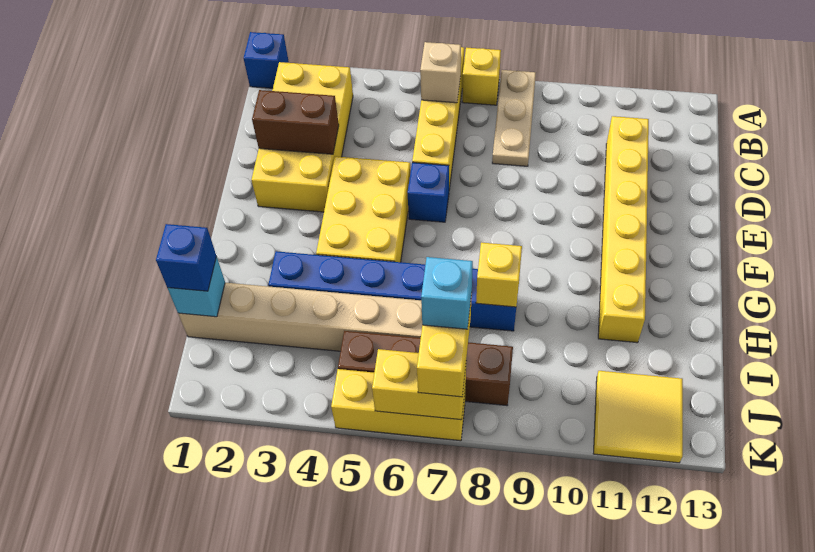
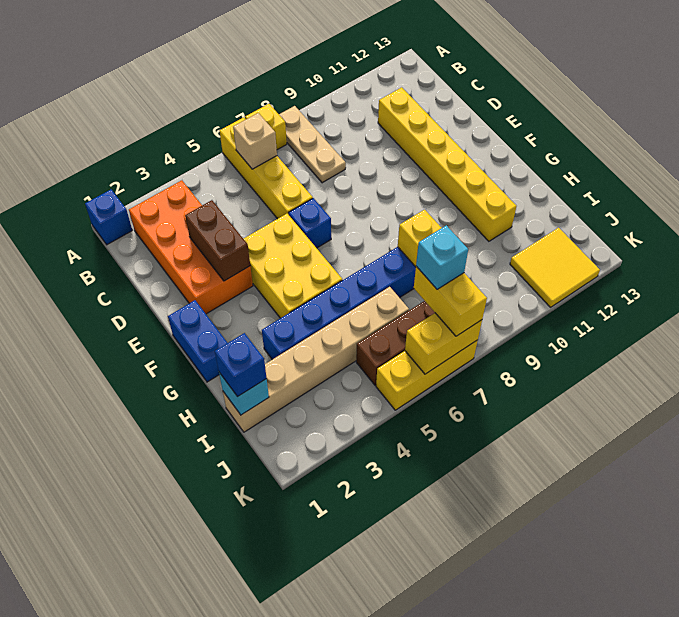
yellow 2x4 brick [251,62,353,212] -> orange 2x4 brick [129,180,253,314]
brown 1x2 brick [252,90,339,154] -> brown 1x2 brick turned to [185,200,250,281]
none -> blue 1x2 brick [168,300,227,382]

